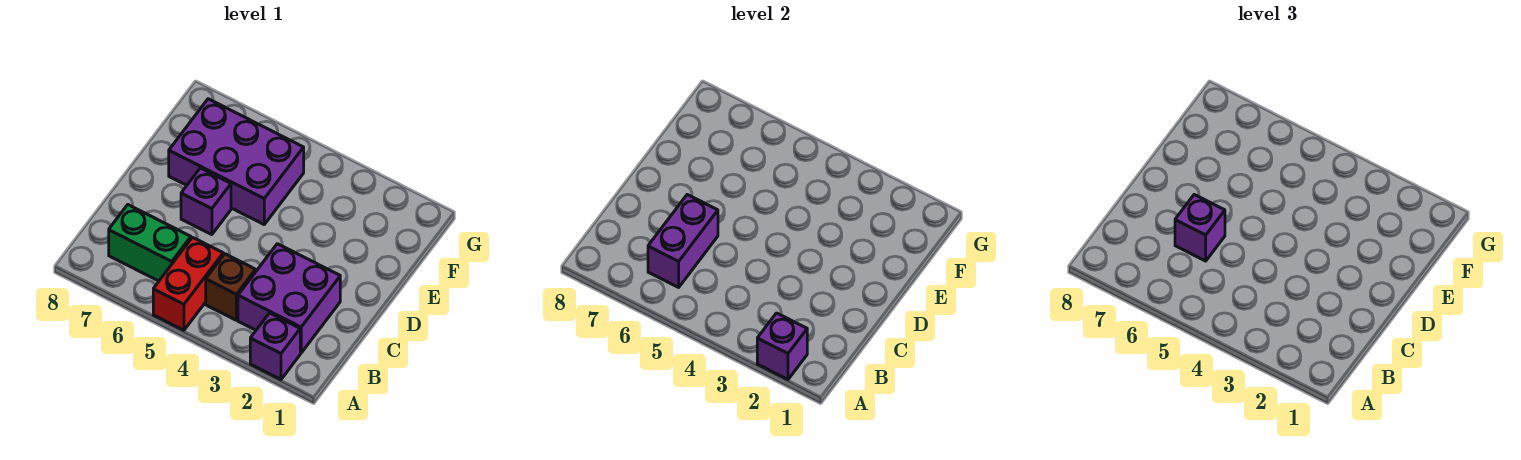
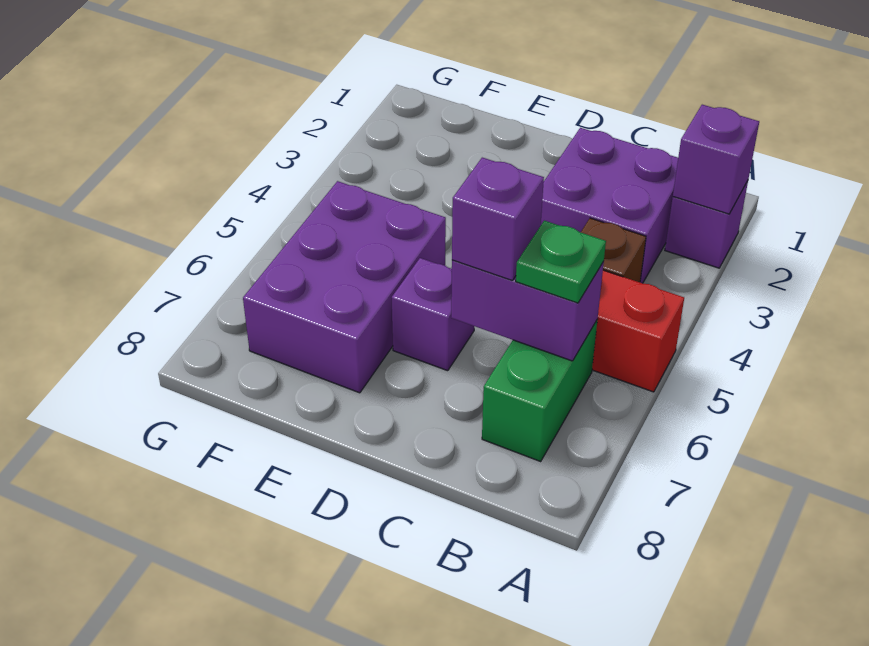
none -> green 1x1 plate [516,221,606,303]

